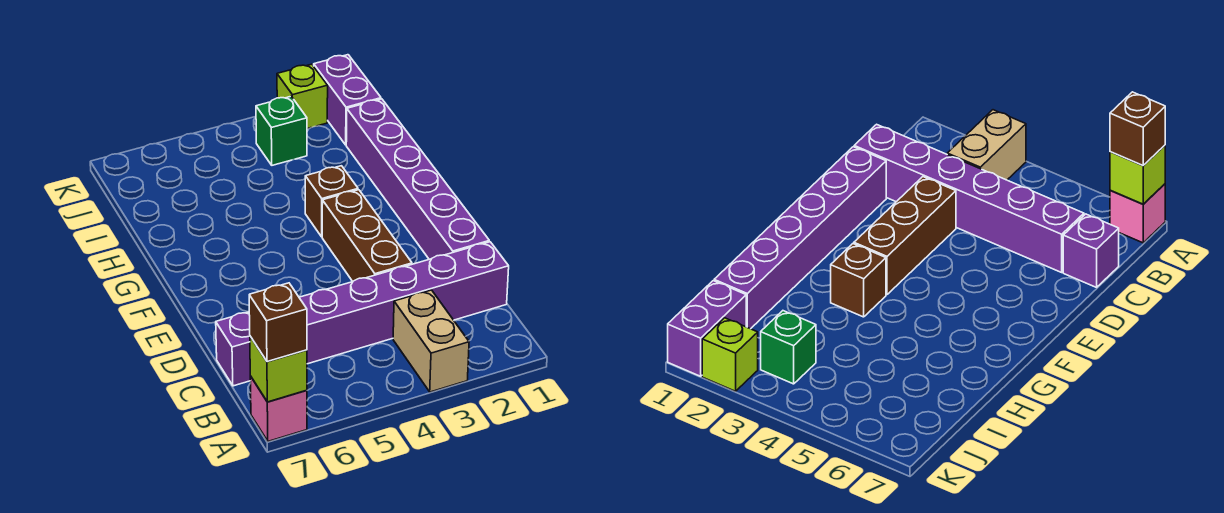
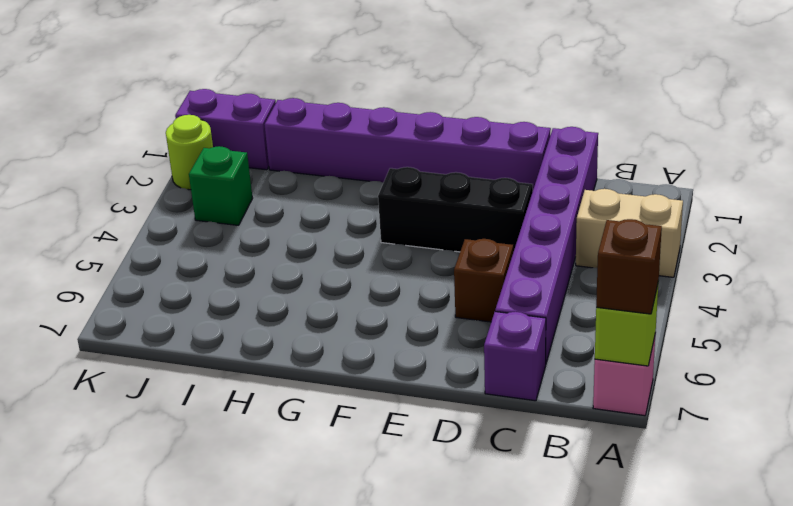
brown 1x3 brick [322,190,412,281] -> black 1x3 brick [378,167,533,252]
brown 1x1 brick [305,166,358,237] -> brown 1x1 brick moved to [454,239,513,322]
lime 1x1 brick [277,64,328,129] -> lime 1x1 round brick [166,115,213,190]

